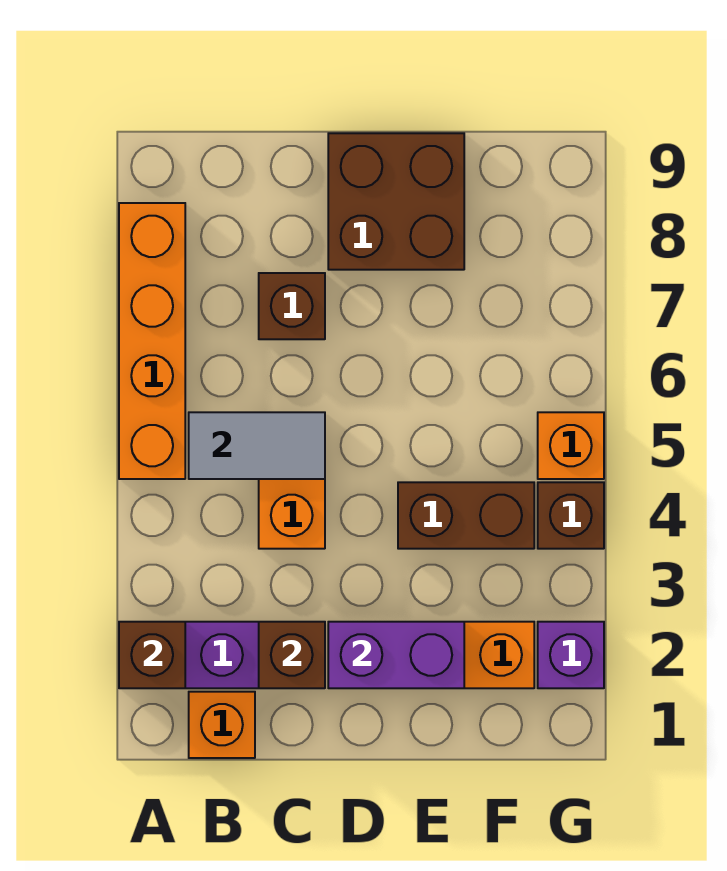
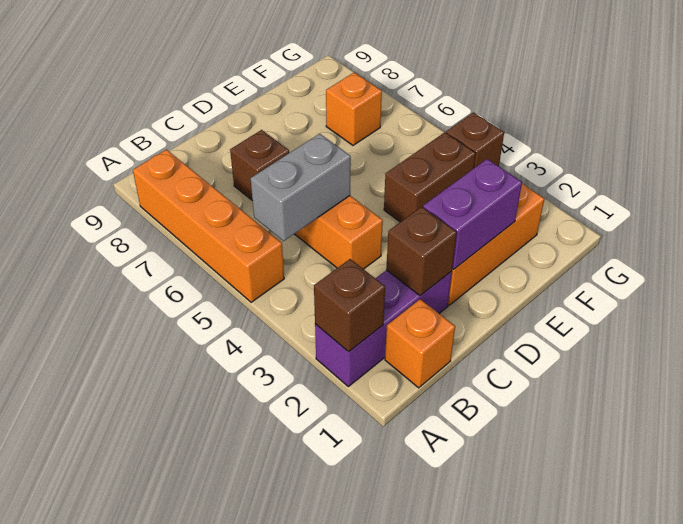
grey 1x2 tile [189,412,325,479] -> grey 1x2 brick [250,134,351,241]
brown 2x2 brick [328,133,464,270] -> none
purple 1x1 brick [538,622,604,688] -> none
orange 1x1 brick [538,412,604,479] -> orange 1x1 brick moved to [326,72,382,145]

